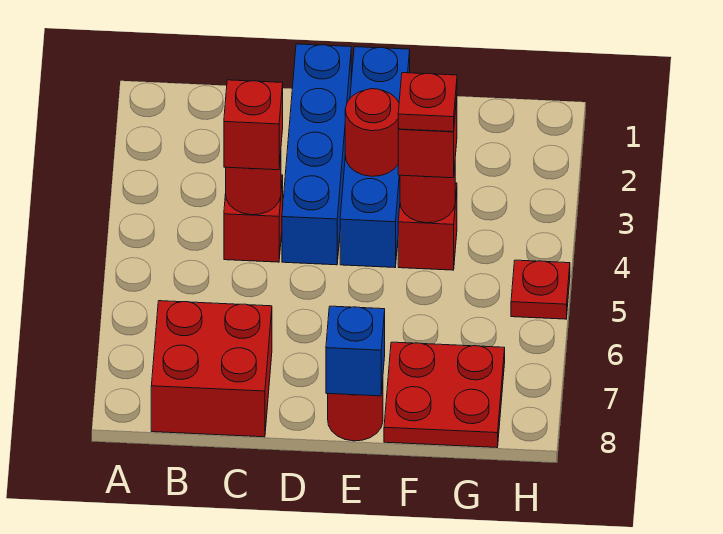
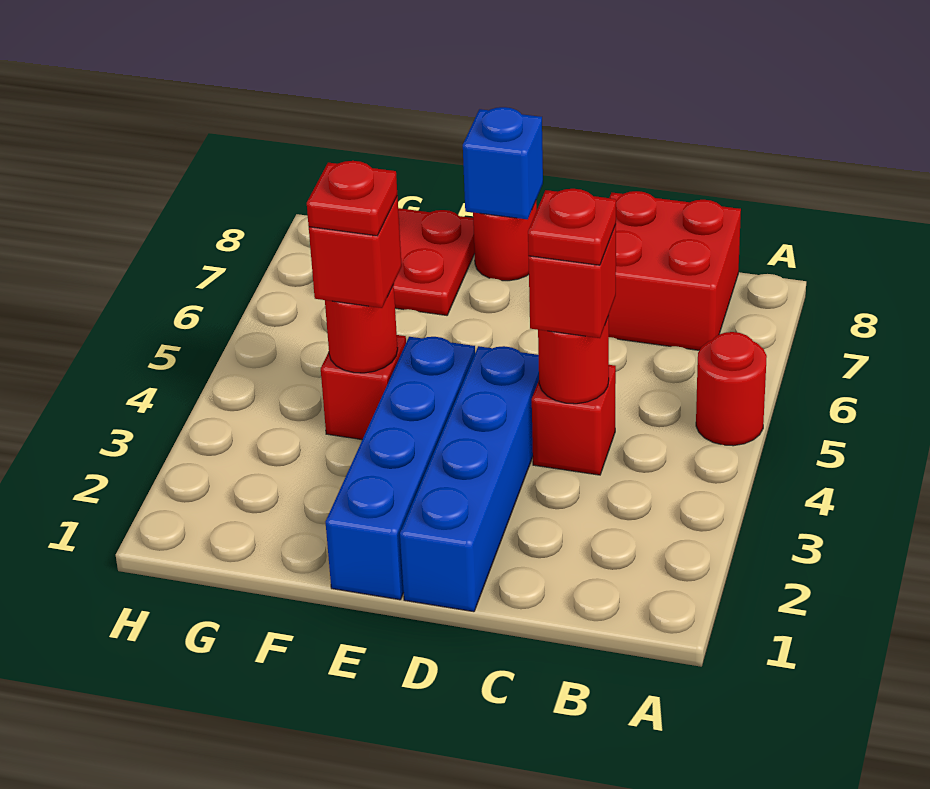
red 1x1 round brick [345,89,399,176] -> red 1x1 round brick moved to [696,332,767,446]
red 1x1 plate [511,260,570,319] -> red 1x1 plate moved to [528,189,616,265]

